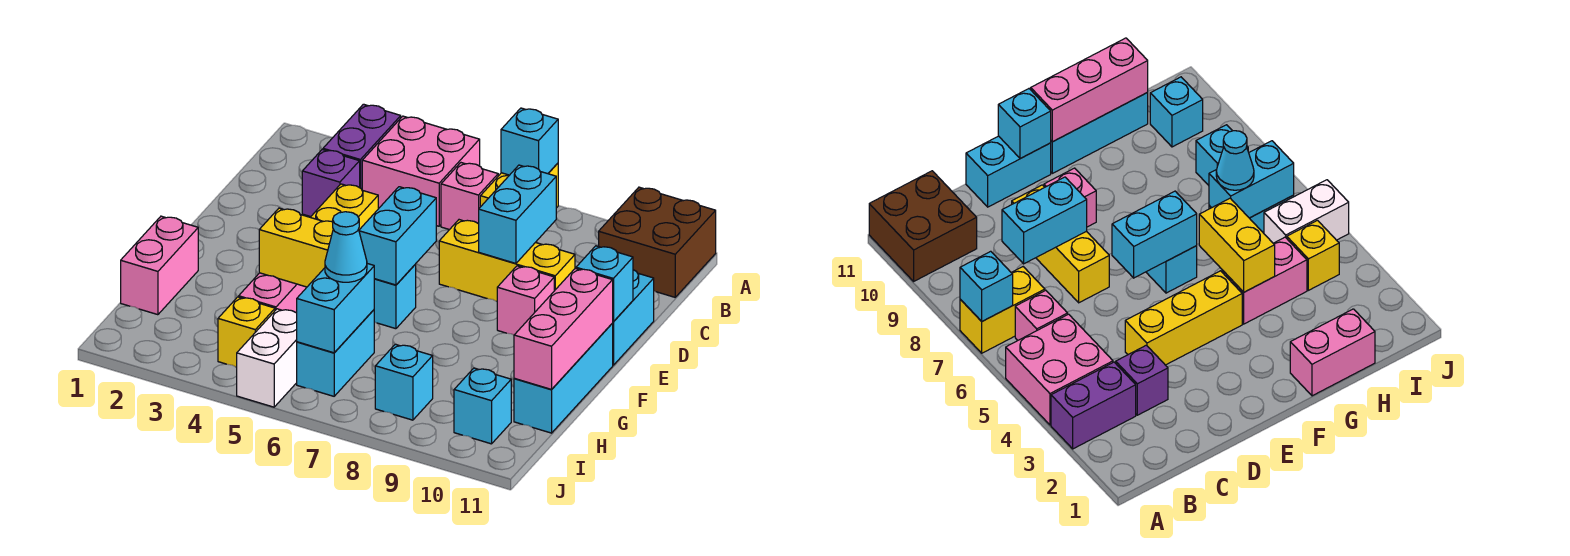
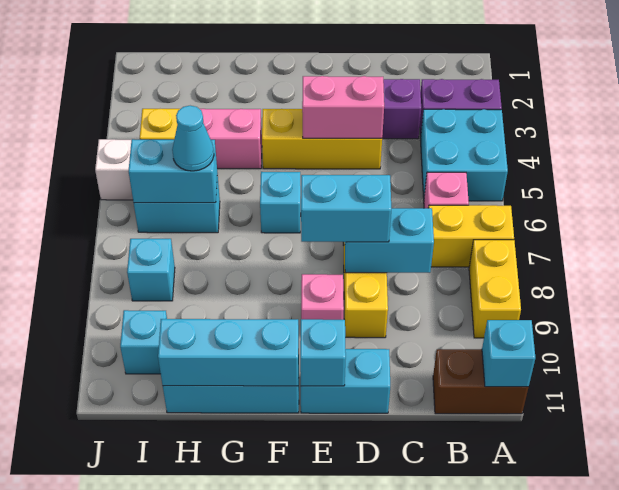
pink 2x2 brick [362,116,480,226] -> cyan 2x2 brick [420,109,508,201]
cyan 1x1 brick [501,108,558,175] -> cyan 1x1 brick moved to [482,320,535,387]
brown 2x2 brick [599,187,716,297] -> brown 1x2 brick [433,349,529,414]
cyan 1x2 brick [359,187,436,285] -> cyan 1x2 brick moved to [301,175,391,242]
pink 1x3 brick [514,268,613,389] -> cyan 1x3 brick [158,319,299,386]
pink 1x2 brick [121,216,198,315] -> pink 1x2 brick moved to [302,76,384,138]
yellow 1x2 brick [259,208,333,287] -> yellow 1x2 brick moved to [469,240,521,338]

